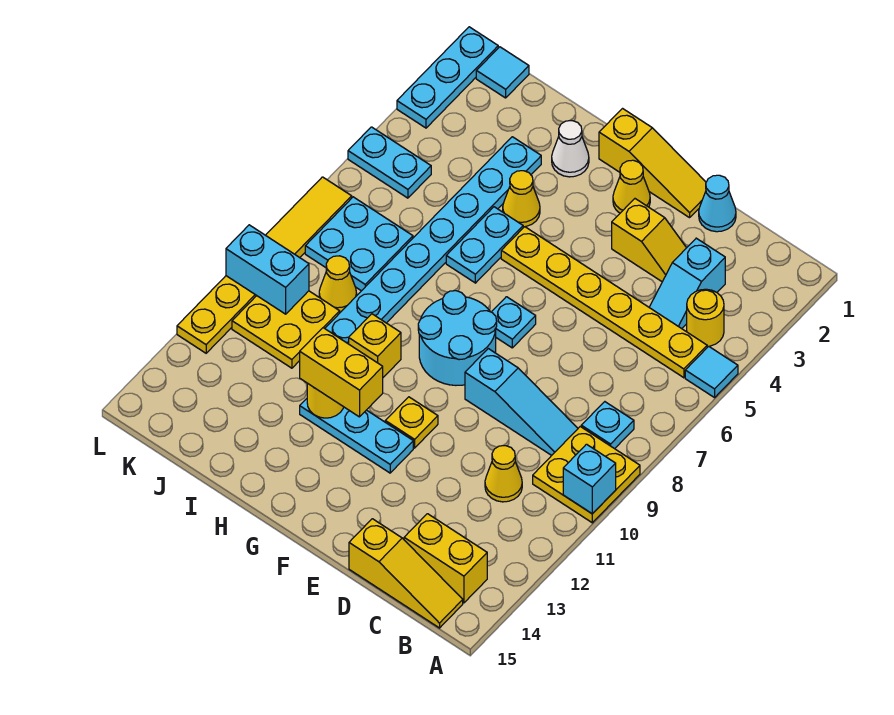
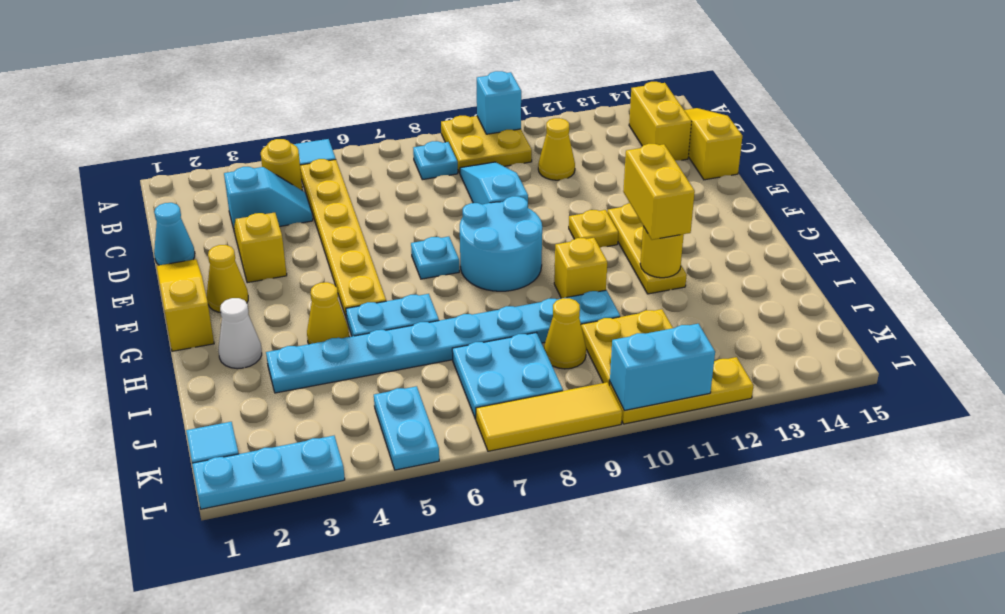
cyan 1x3 plate [300,399,413,473] -> yellow 1x3 plate [607,203,687,294]
cyan 1x2 brick [226,225,309,314] -> cyan 1x2 brick turned to [610,324,715,410]

